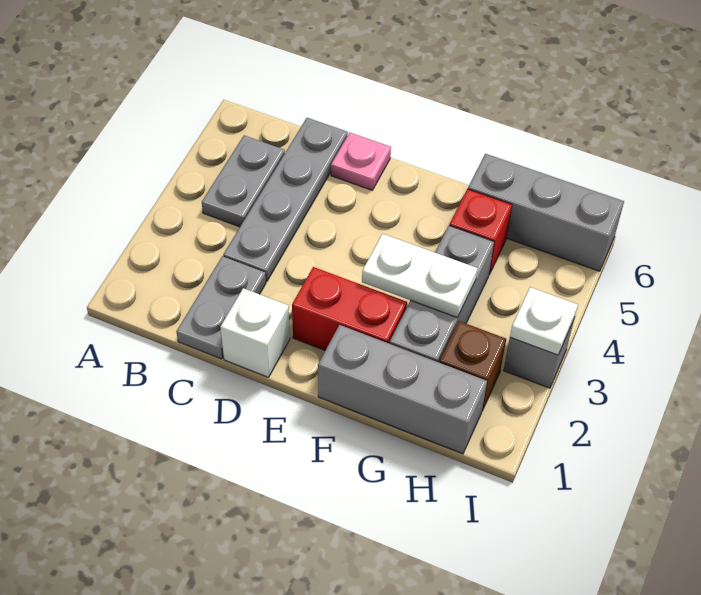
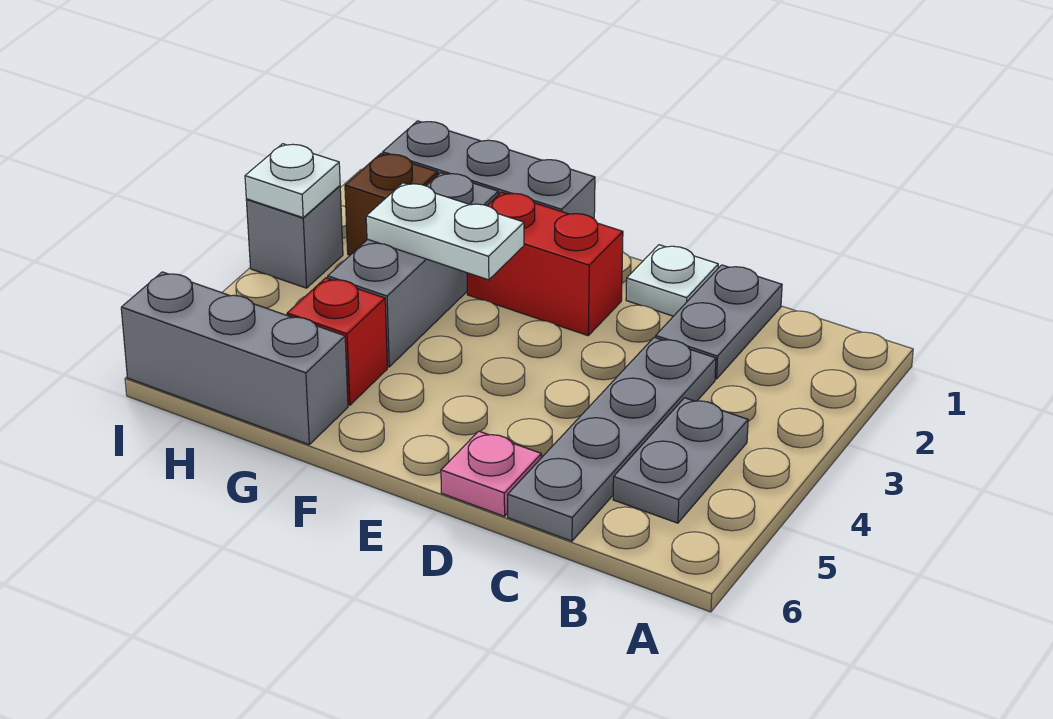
white 1x1 brick [220,288,290,377] -> white 1x1 plate [626,245,718,316]

